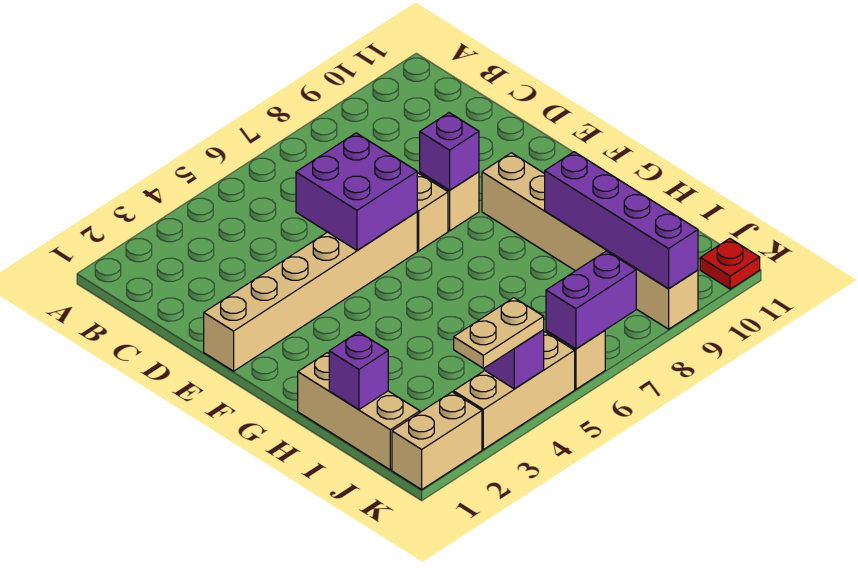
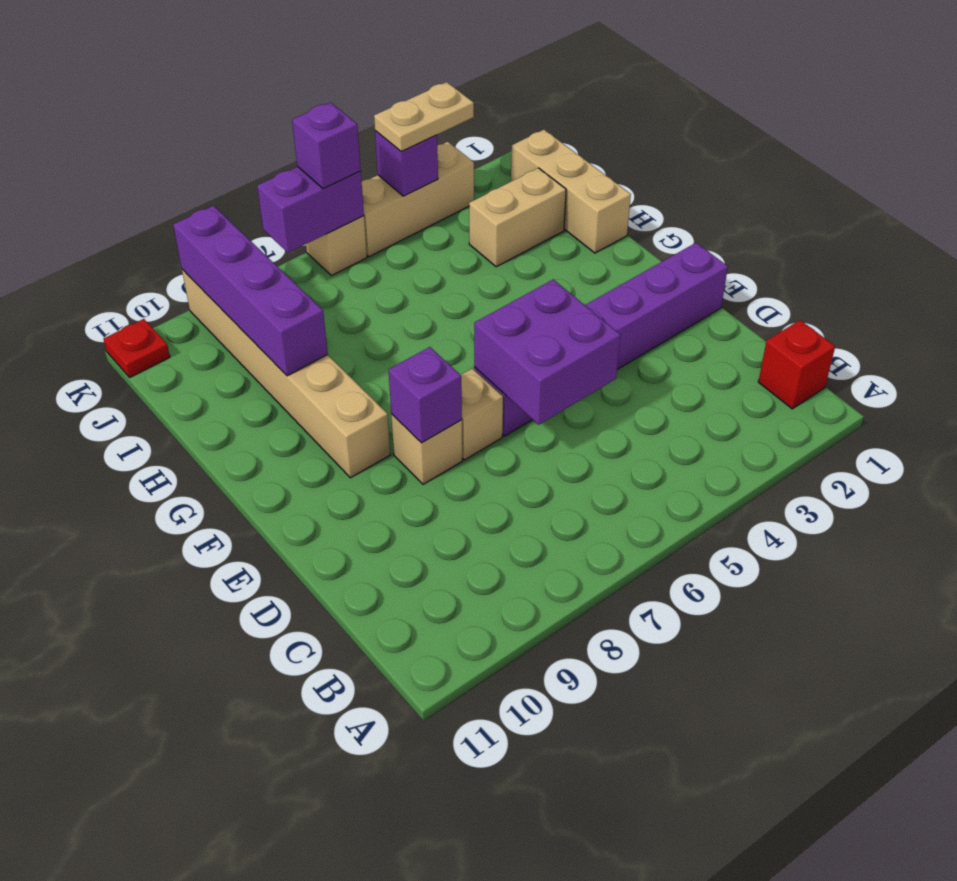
none -> red 1x1 brick [758,320,835,409]
tan 1x6 brick [204,212,417,371] -> purple 1x6 brick [474,243,728,436]
purple 1x1 brick [329,332,388,409] -> purple 1x1 brick moved to [292,102,361,189]
tan 1x2 brick [392,392,482,489] -> tan 1x2 brick moved to [469,168,566,267]

